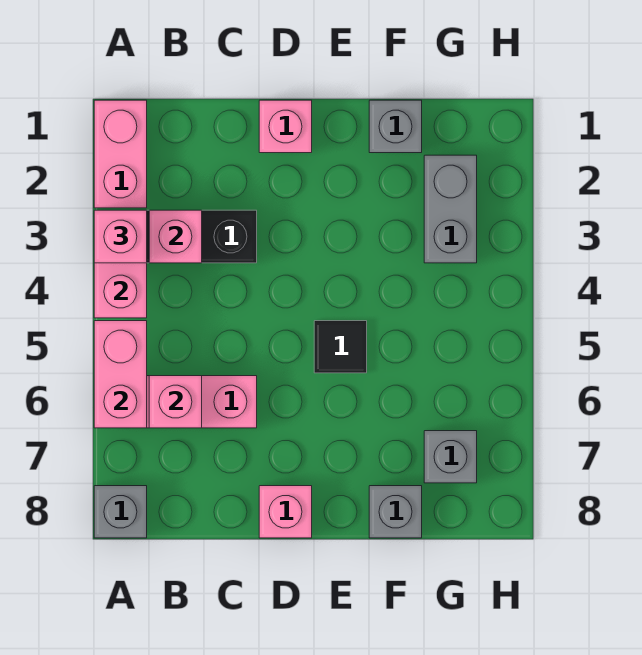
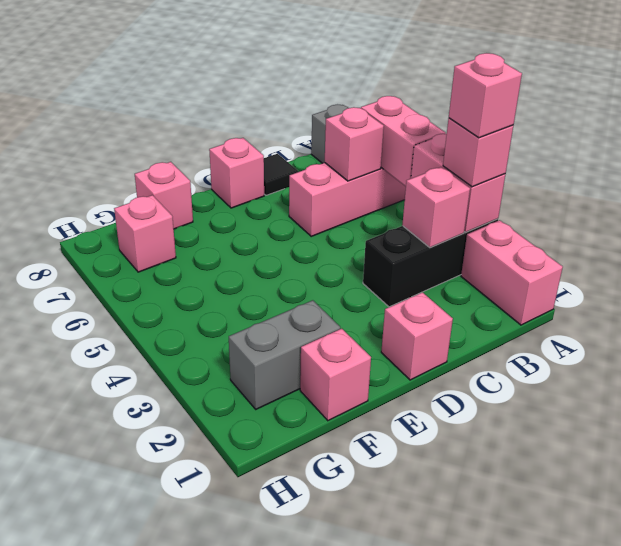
none -> pink 1x1 brick [449,53,522,138]
black 1x1 tile [314,321,367,373] -> black 1x1 tile moved to [264,154,298,195]
grey 1x1 brick [369,100,422,153] -> pink 1x1 brick [300,329,371,421]
grey 1x1 brick [369,486,422,538] -> pink 1x1 brick [135,162,193,229]
grey 1x2 brick [424,155,477,263] -> grey 1x2 brick turned to [229,300,340,409]
grey 1x1 brick [424,431,477,483] -> pink 1x1 brick [114,195,176,272]

